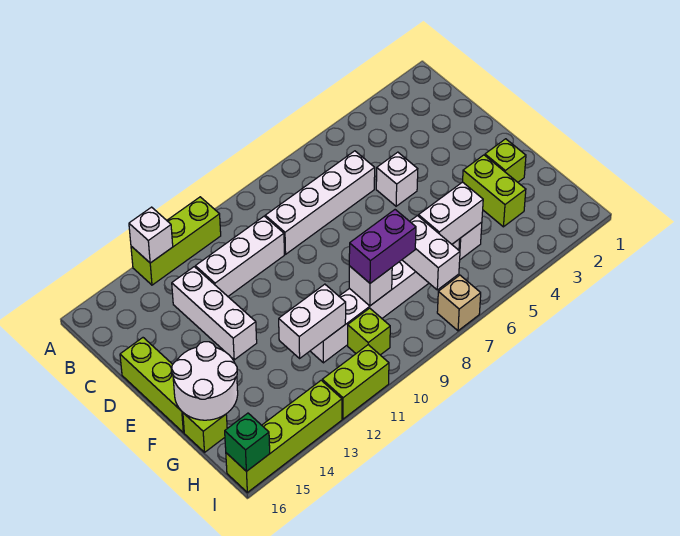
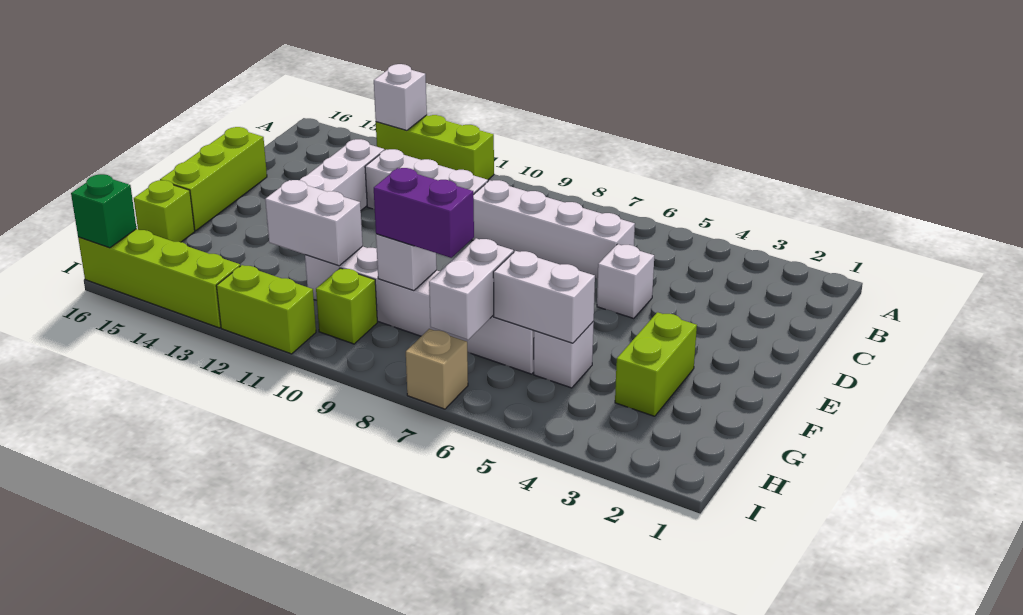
lime 1x1 brick [485,139,526,182] -> none
white 2x2 round brick [172,342,238,420] -> none

